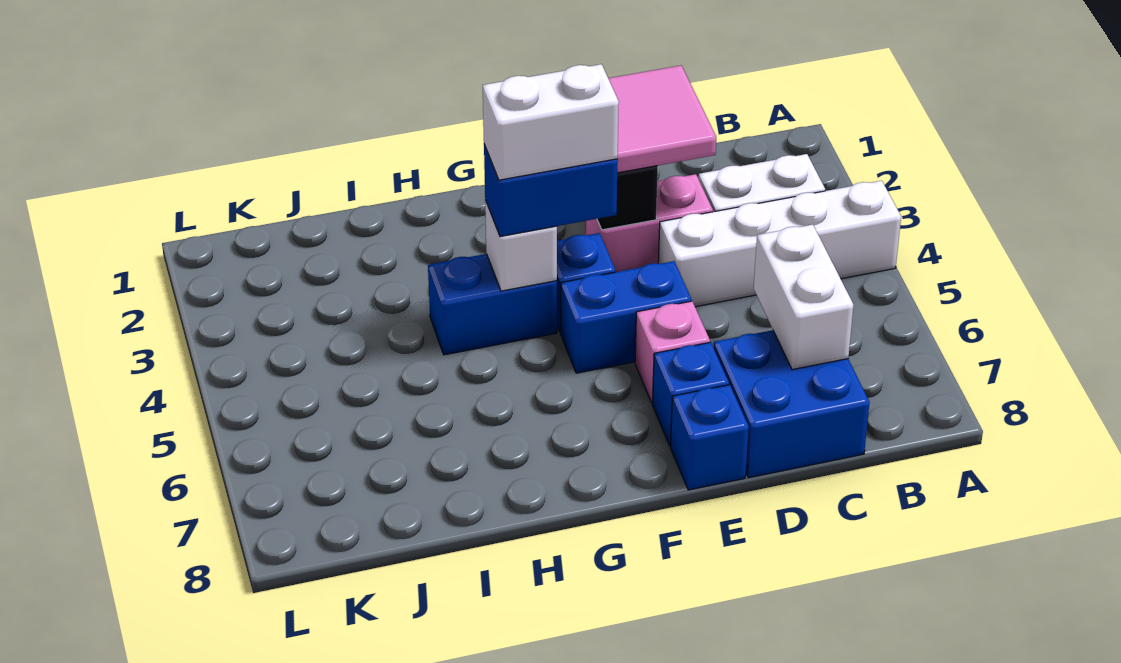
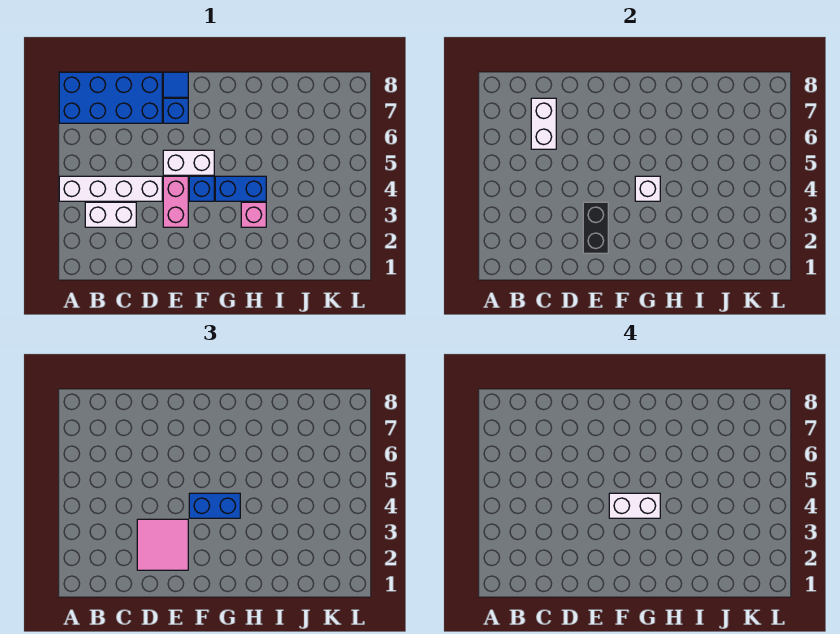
blue 2x2 brick [713,330,870,478] -> blue 2x4 brick [59,72,162,123]
pink 1x2 brick [586,174,713,272] -> pink 1x2 brick turned to [163,176,188,227]
blue 1x2 brick [561,261,692,373] -> white 1x2 brick [163,150,214,175]
pink 1x1 brick [635,301,710,403] -> pink 1x1 brick moved to [241,202,266,227]
blue 1x1 brick [671,385,749,490] -> blue 1x1 tile [163,72,188,97]

